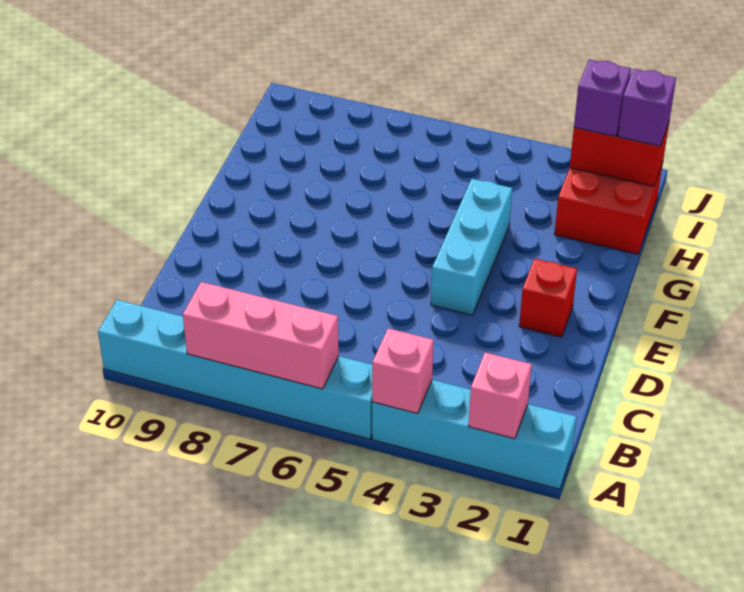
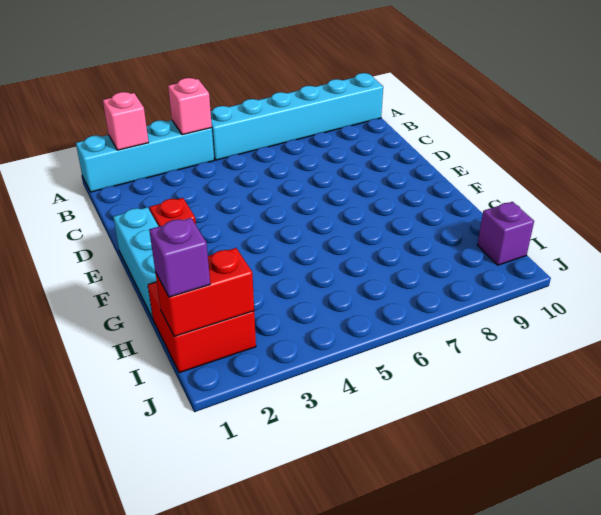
pink 1x3 brick [183,282,339,389] -> none
cyan 1x3 brick [431,179,512,315] -> cyan 1x3 brick moved to [113,207,159,318]
purple 1x1 brick [574,60,631,136] -> purple 1x1 brick moved to [477,202,534,265]

